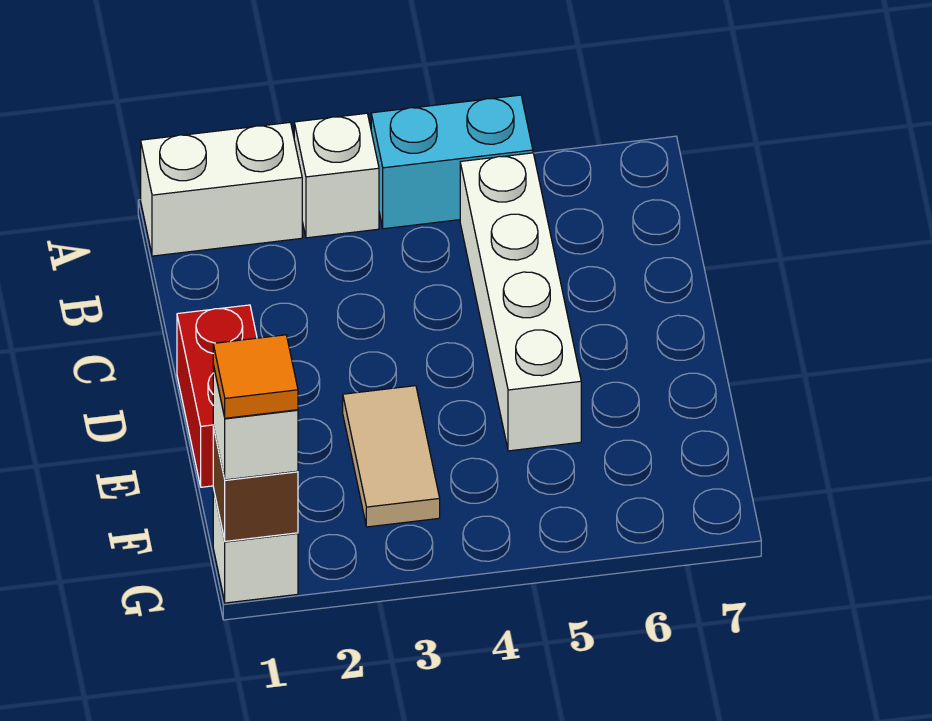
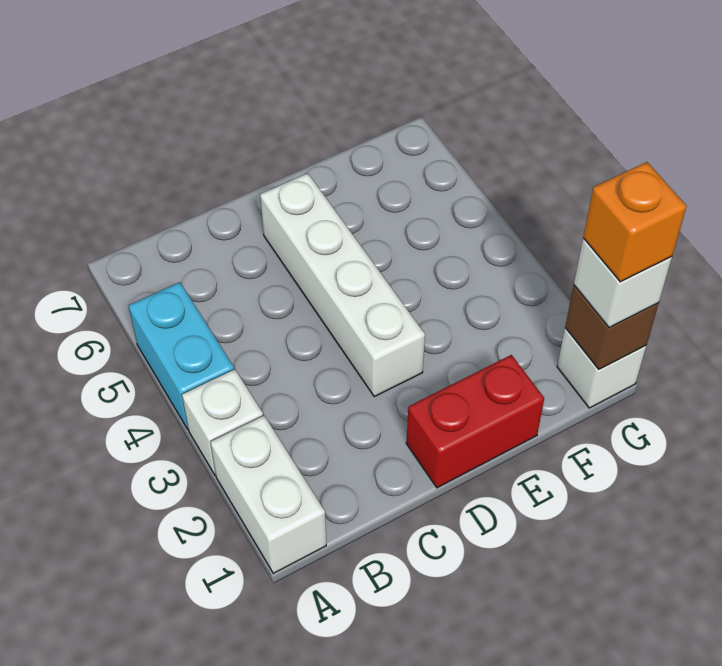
white 1x4 brick [460,153,581,451] -> white 1x4 brick turned to [260,173,425,397]
tan 1x2 tile [343,386,440,527] -> none
orange 1x1 tile [213,335,298,418] -> orange 1x1 brick [583,162,687,282]

